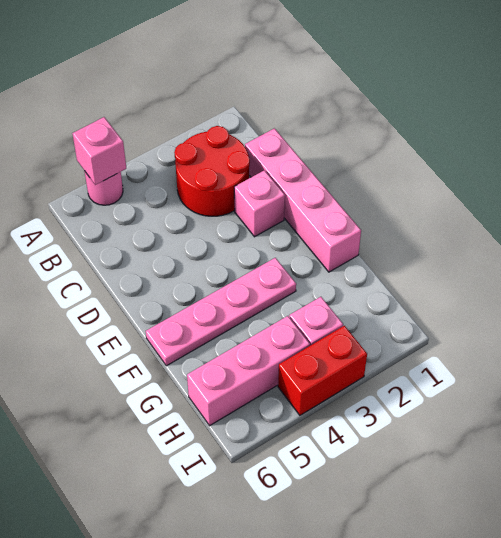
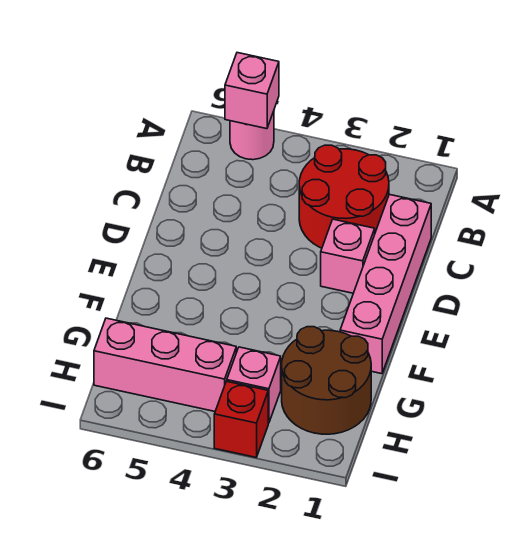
pink 1x4 plate [146,258,296,366] -> none
none -> brown 2x2 round brick [282,327,371,434]
red 1x2 brick [278,326,367,415] -> red 1x1 brick [214,381,268,457]

